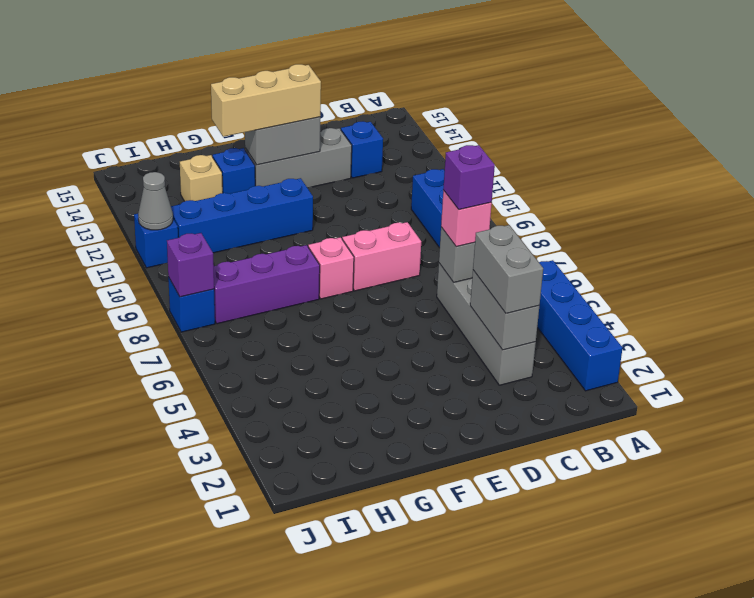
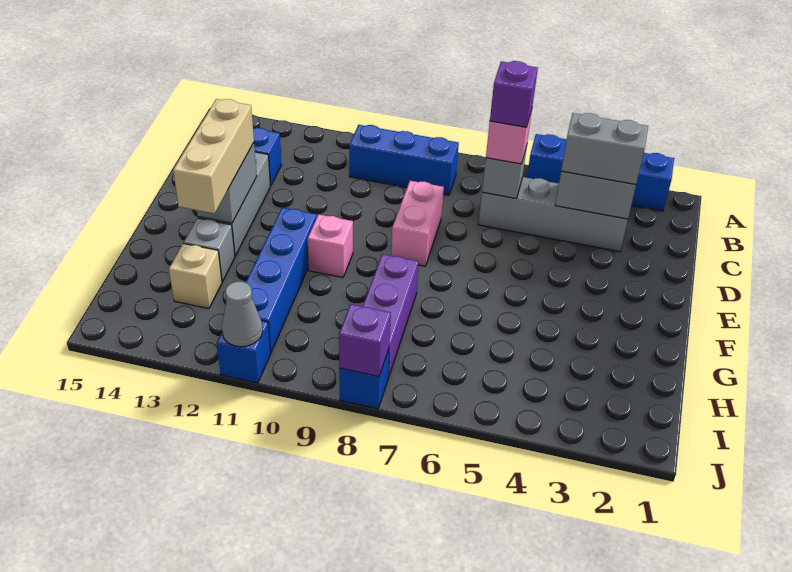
pink 1x1 brick [308,237,354,299] -> pink 1x1 brick moved to [308,214,353,278]
blue 1x1 brick [213,148,255,194] -> grey 1x1 brick [184,218,235,282]

